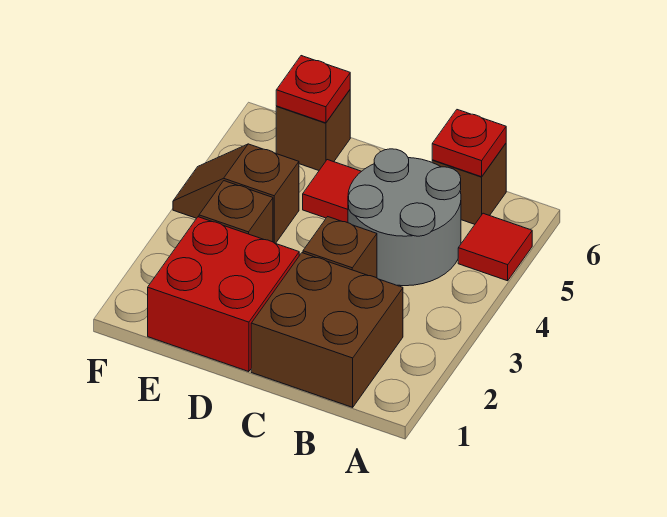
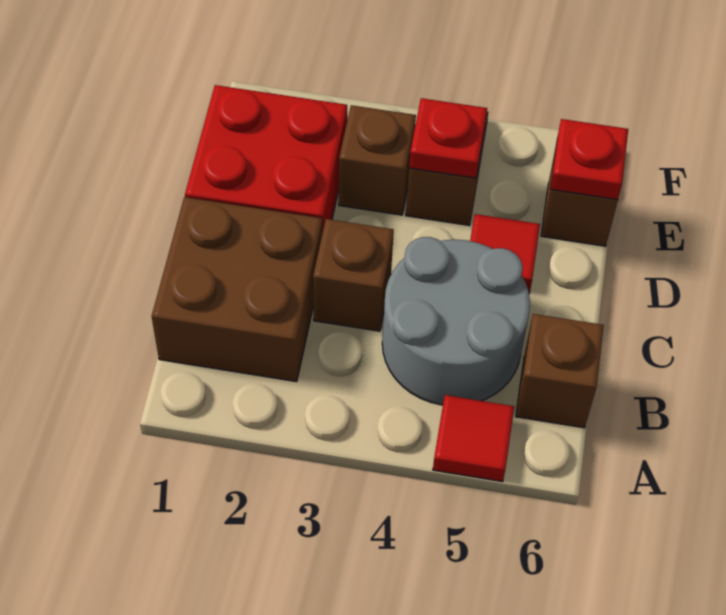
red 1x1 plate [432,110,506,177] -> red 1x1 plate moved to [409,98,487,178]

